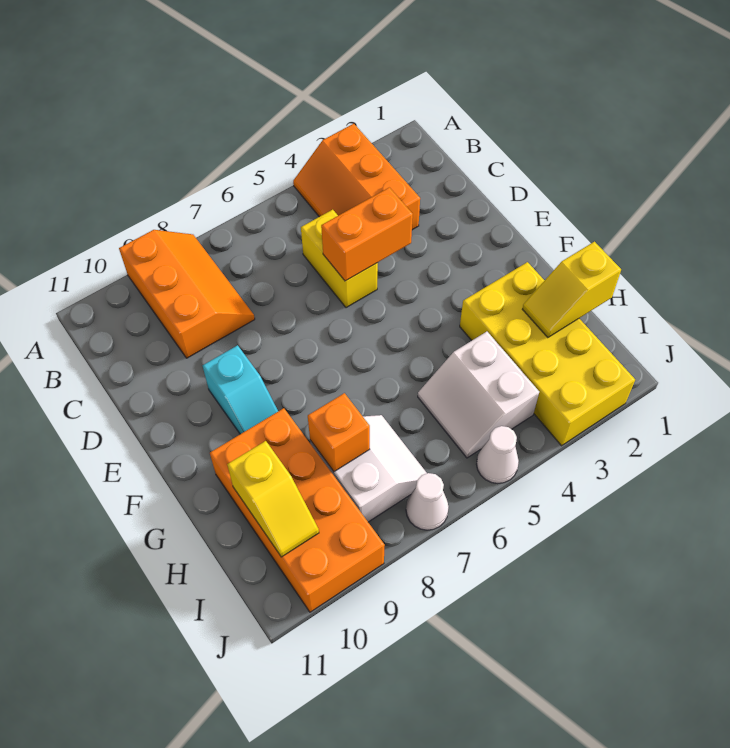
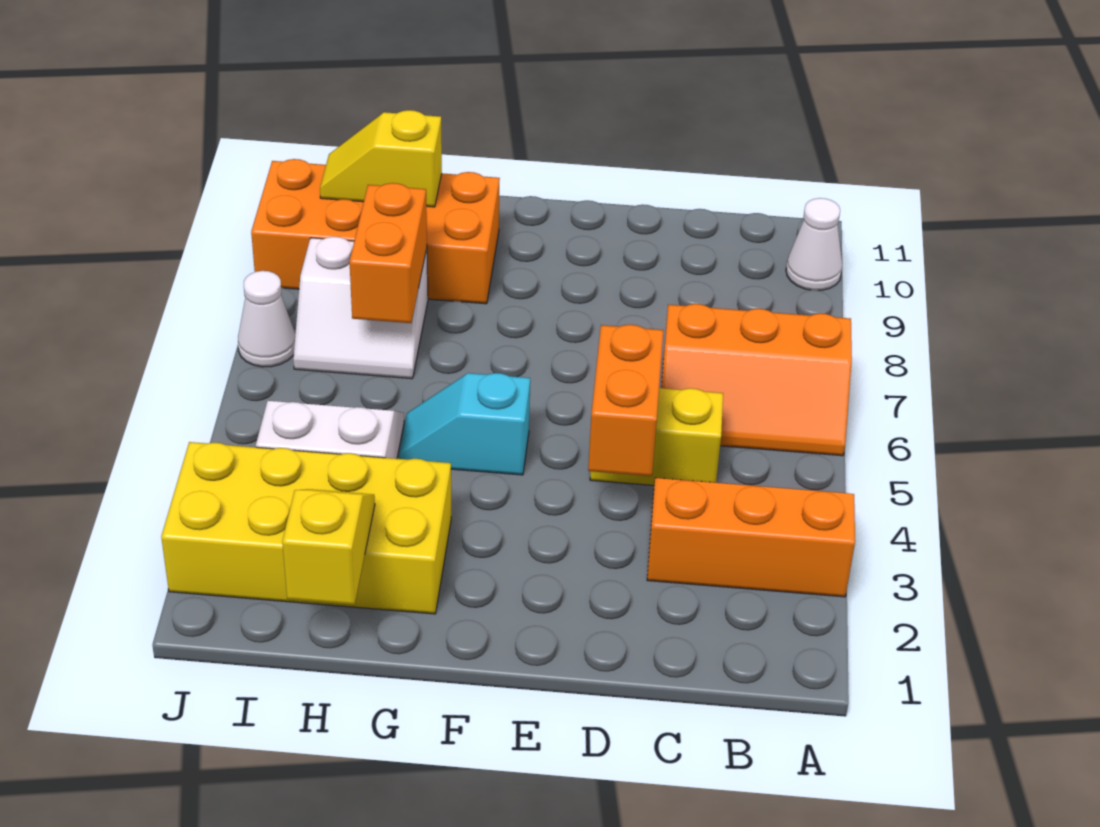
orange 2x3 slope [119,230,255,358] -> orange 2x3 slope moved to [661,304,852,456]
cyan 1x2 slope [202,345,278,434] -> cyan 1x2 slope moved to [399,373,530,475]
orange 1x1 brick [308,393,370,472] -> orange 1x2 brick [350,183,427,323]
white 1x1 cone [477,426,519,484] -> white 1x1 cone moved to [786,198,842,290]

